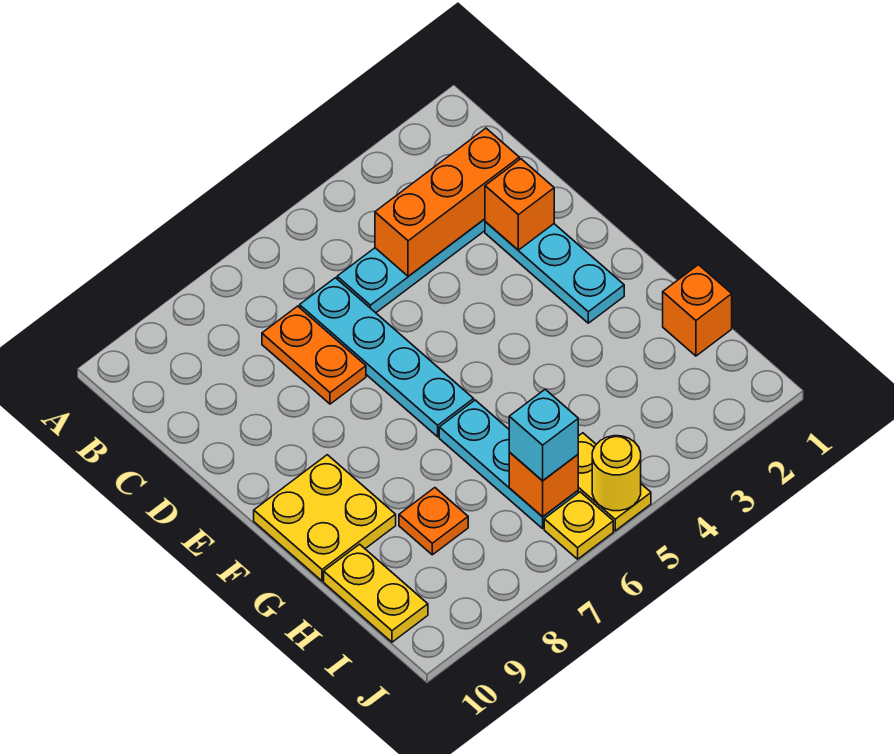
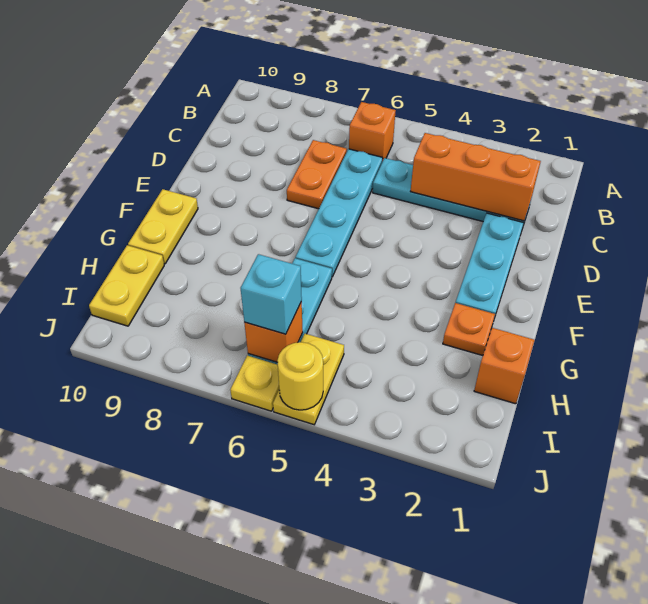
orange 1x1 brick [485,159,554,250] -> orange 1x1 brick moved to [349,102,396,162]
yellow 2x2 plate [254,455,396,581] -> yellow 1x2 plate [128,189,198,264]
orange 1x1 plate [399,488,468,555] -> orange 1x1 plate moved to [443,303,495,356]

